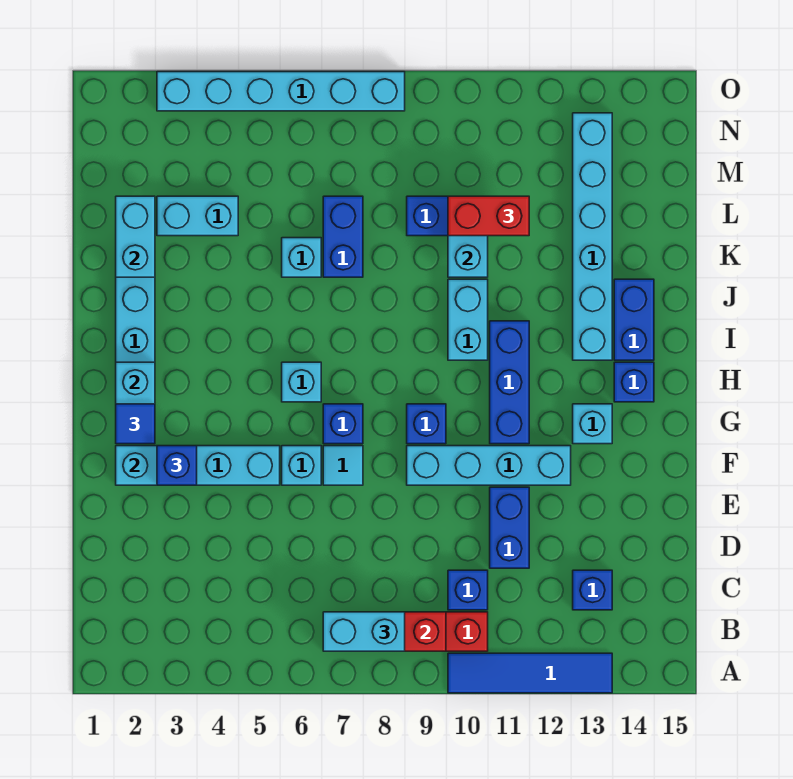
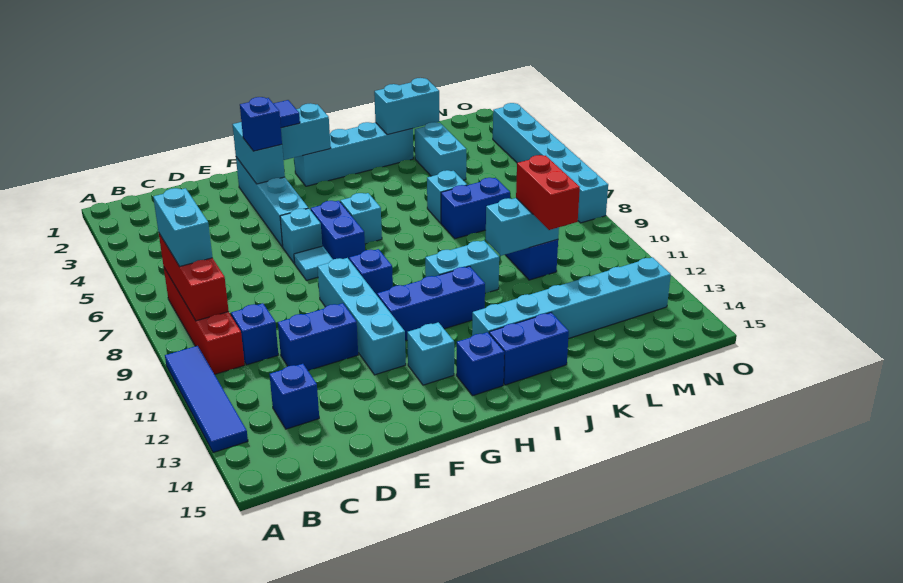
blue 1x1 brick [323,404,363,444] -> blue 1x2 brick [310,201,365,259]

